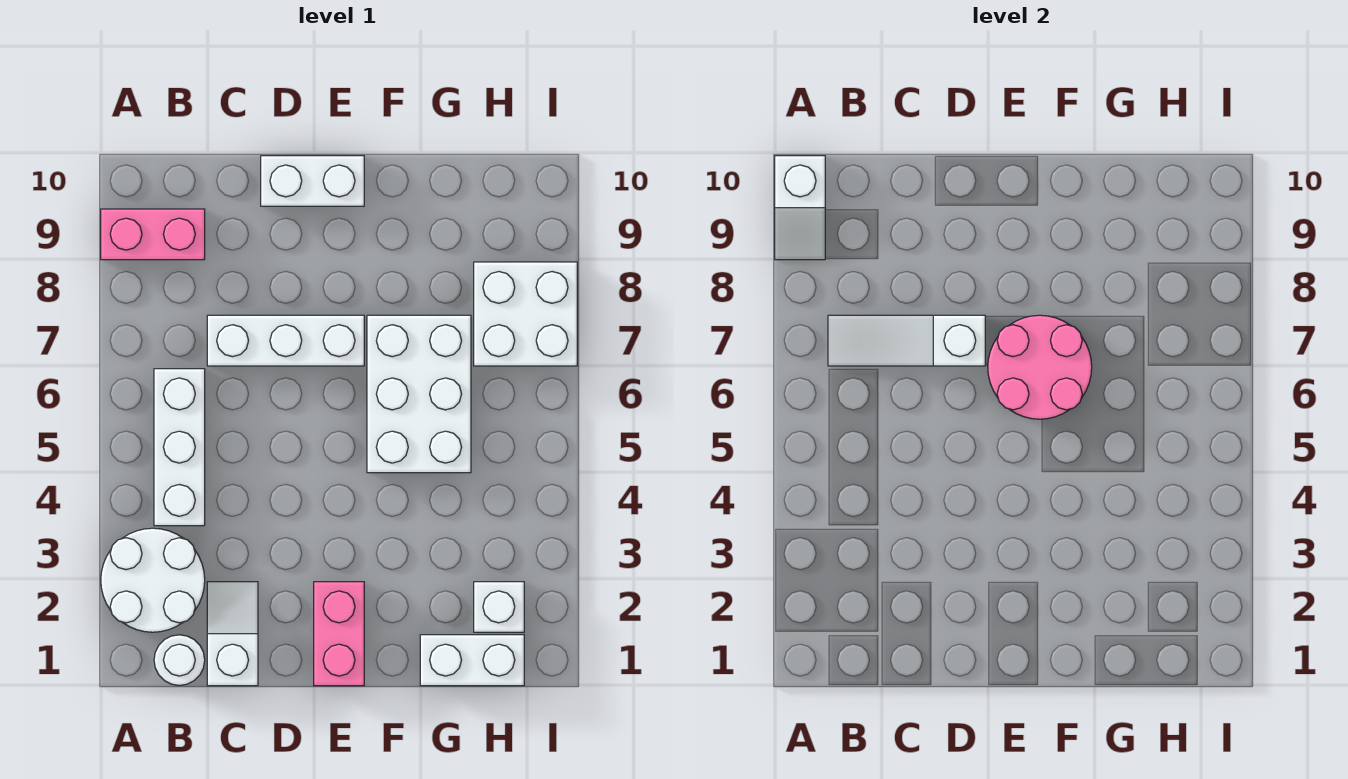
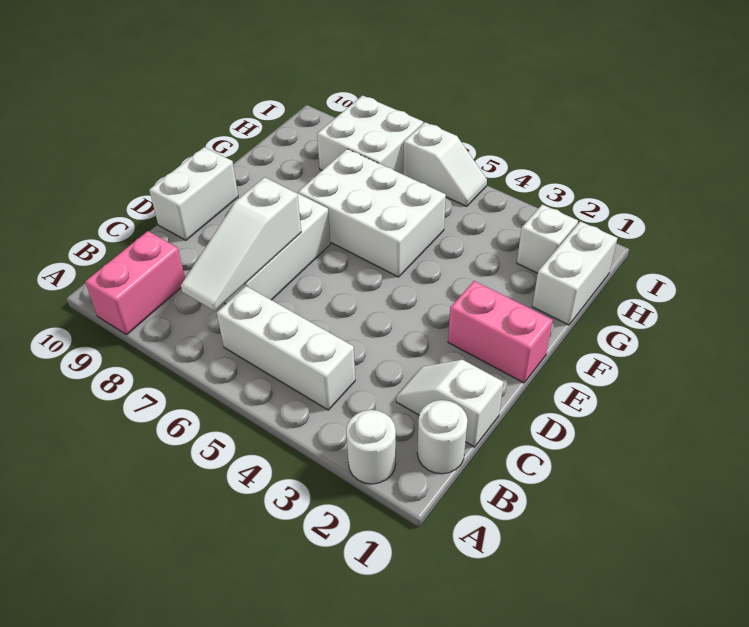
white 2x2 round brick [101,528,205,632] -> white 1x1 round brick [346,410,396,484]
white 1x2 slope [775,156,825,260] -> white 1x2 slope moved to [404,122,487,206]
pink 2x2 round brick [988,315,1092,419] -> none

